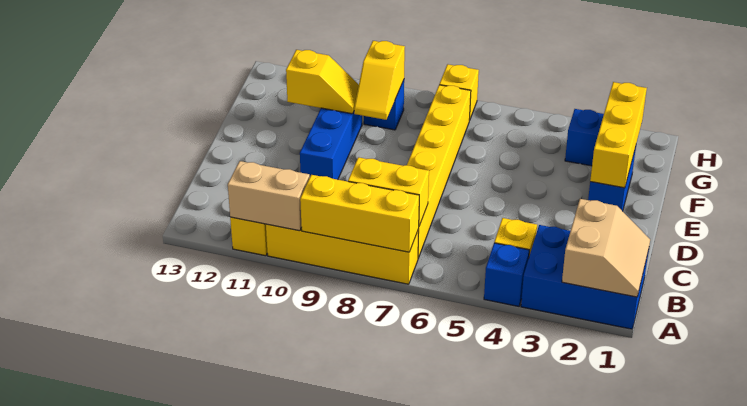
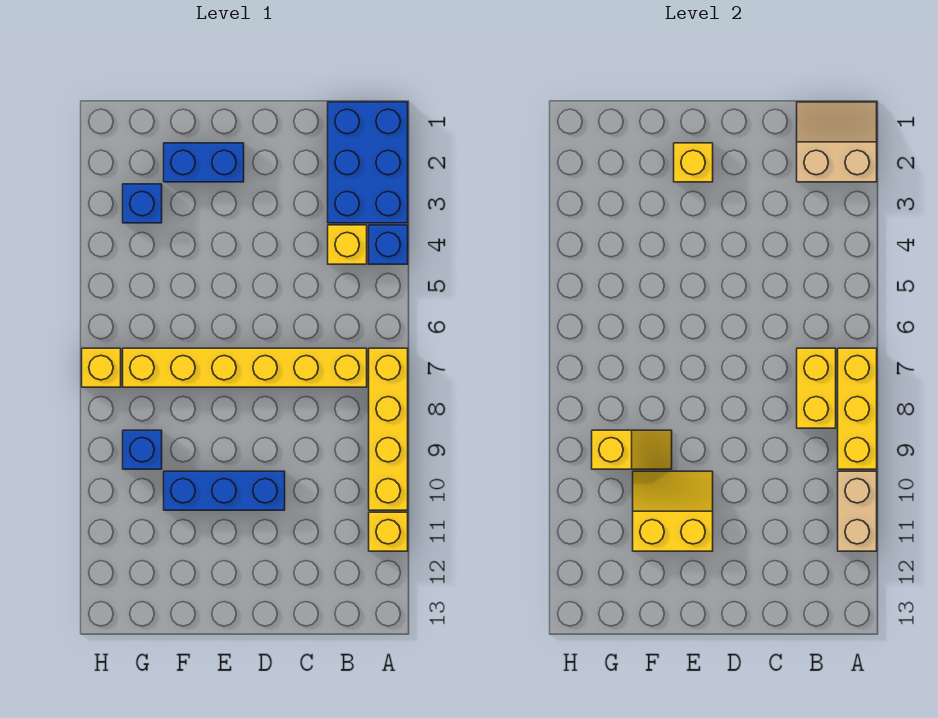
yellow 1x3 brick [590,82,647,188] -> yellow 1x1 brick [674,143,713,182]
yellow 1x2 slope [286,50,359,114] -> yellow 2x2 slope [633,471,713,551]

